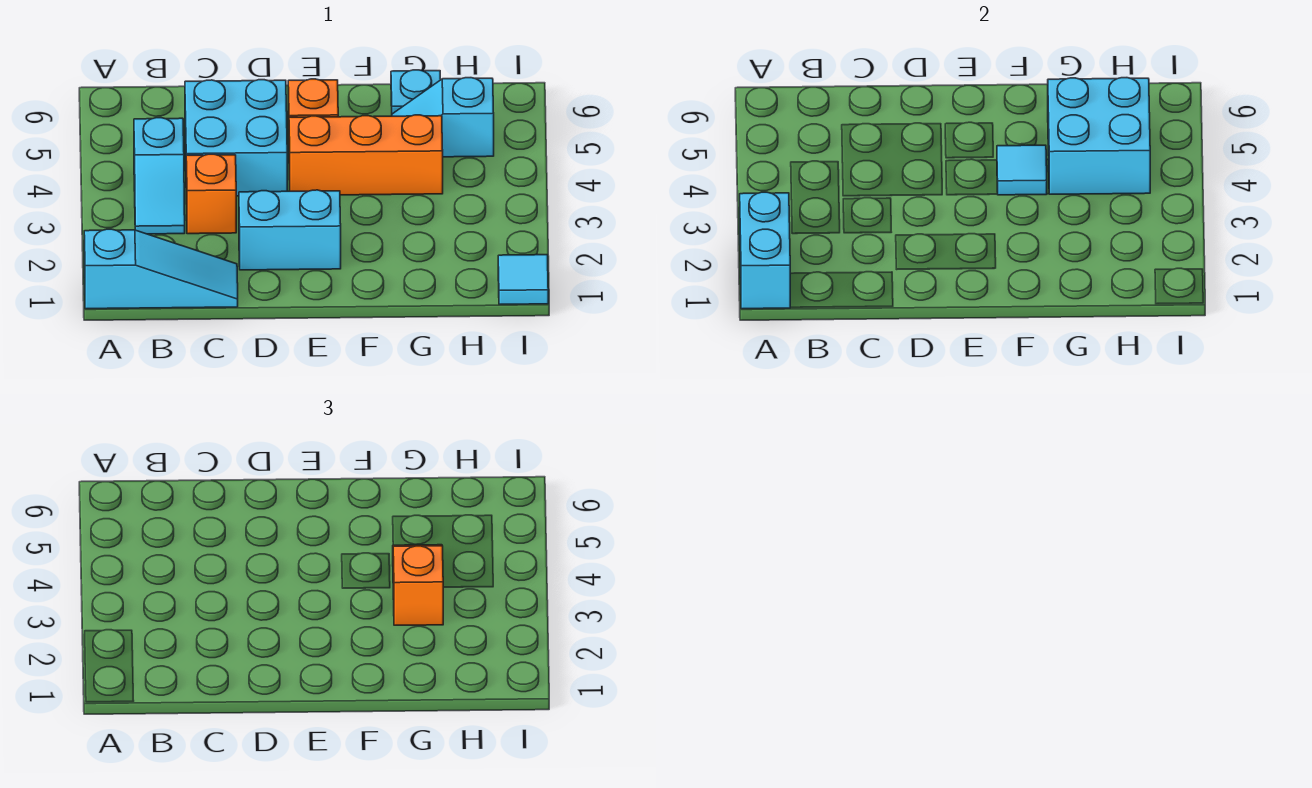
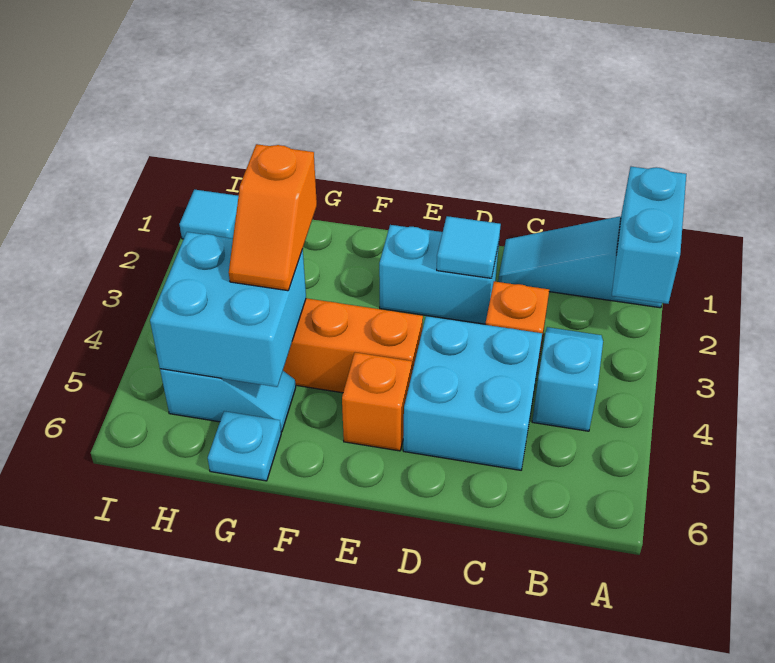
cyan 1x1 tile [997,145,1047,195] -> cyan 1x1 tile moved to [437,216,501,278]

